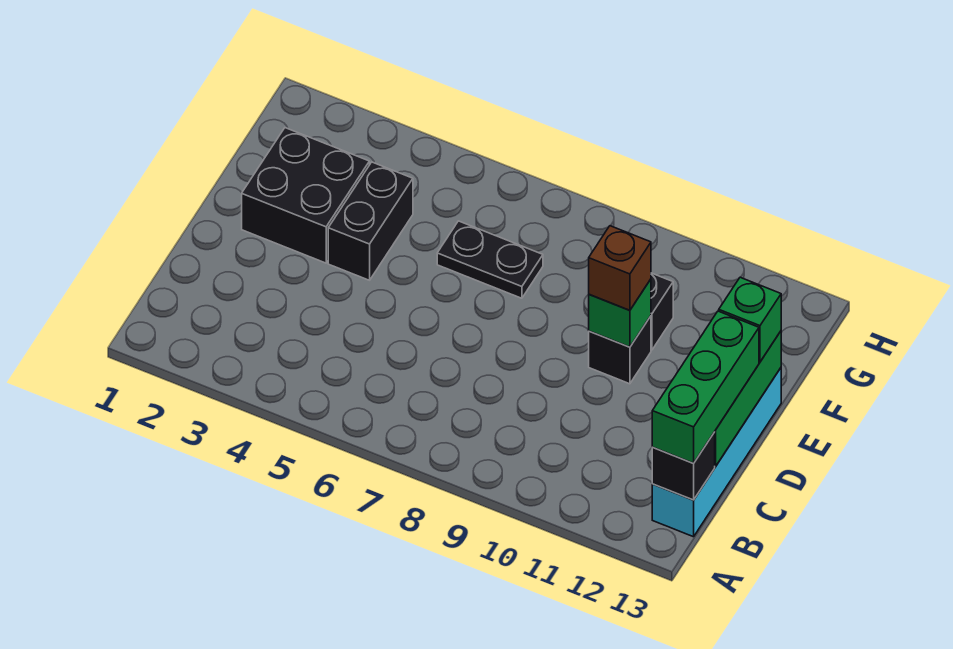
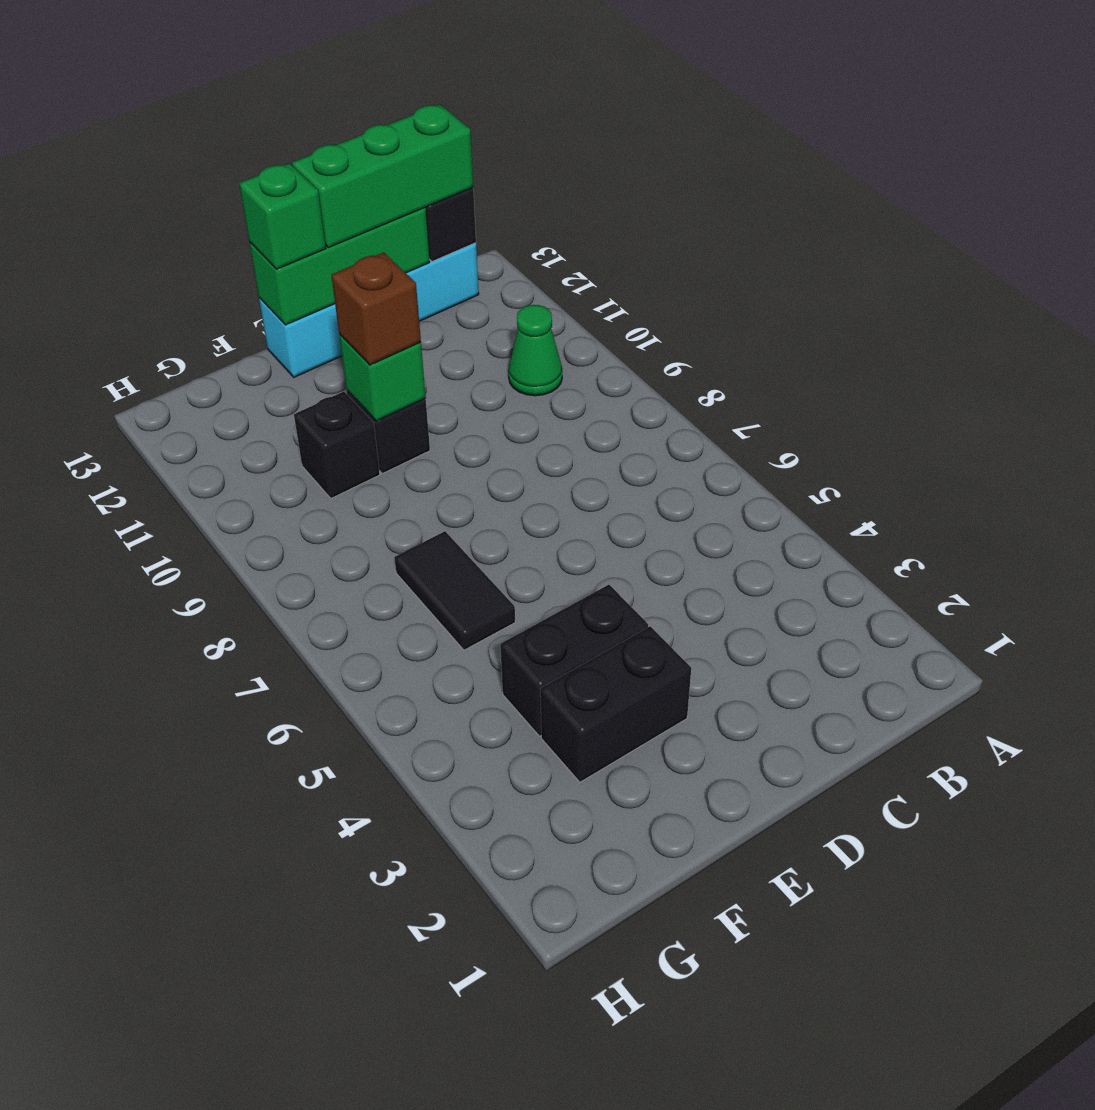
none -> green 1x1 cone [508,305,562,396]
black 2x2 brick [242,128,369,263] -> black 1x2 brick [540,626,691,782]
black 1x2 plate [437,221,543,298] -> black 1x2 tile [394,531,515,650]

